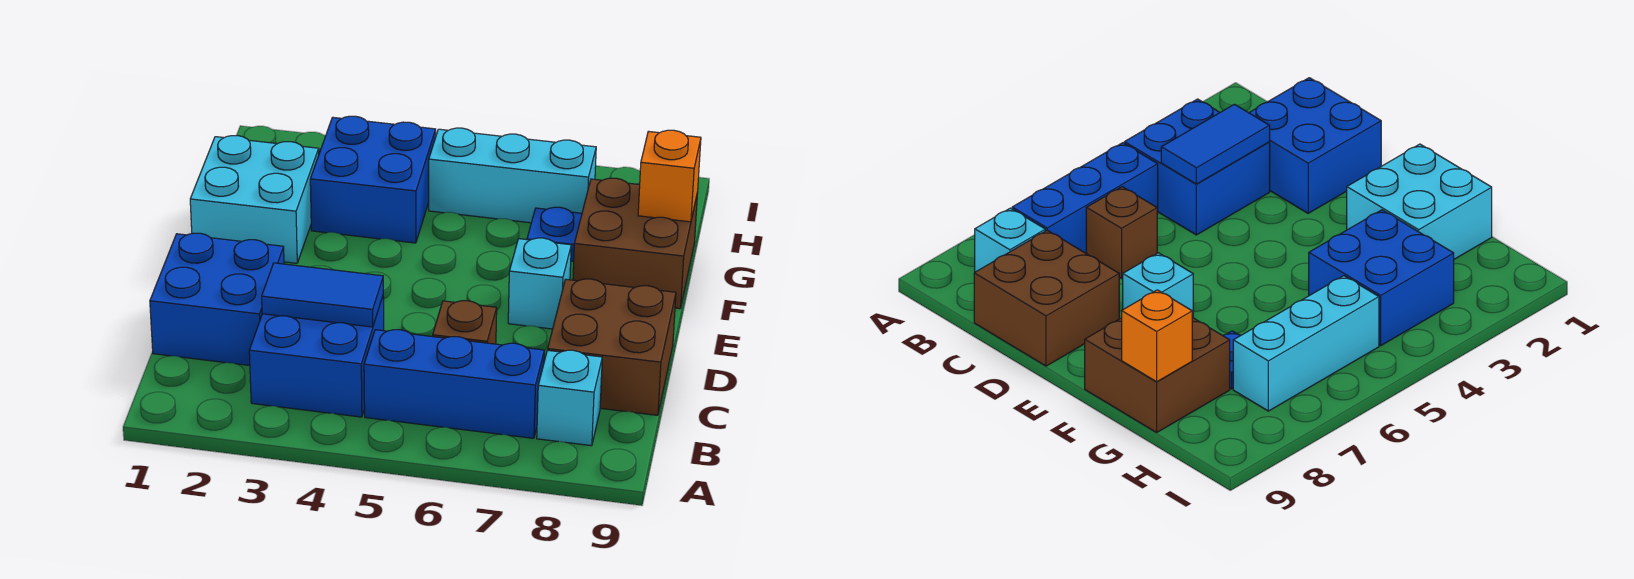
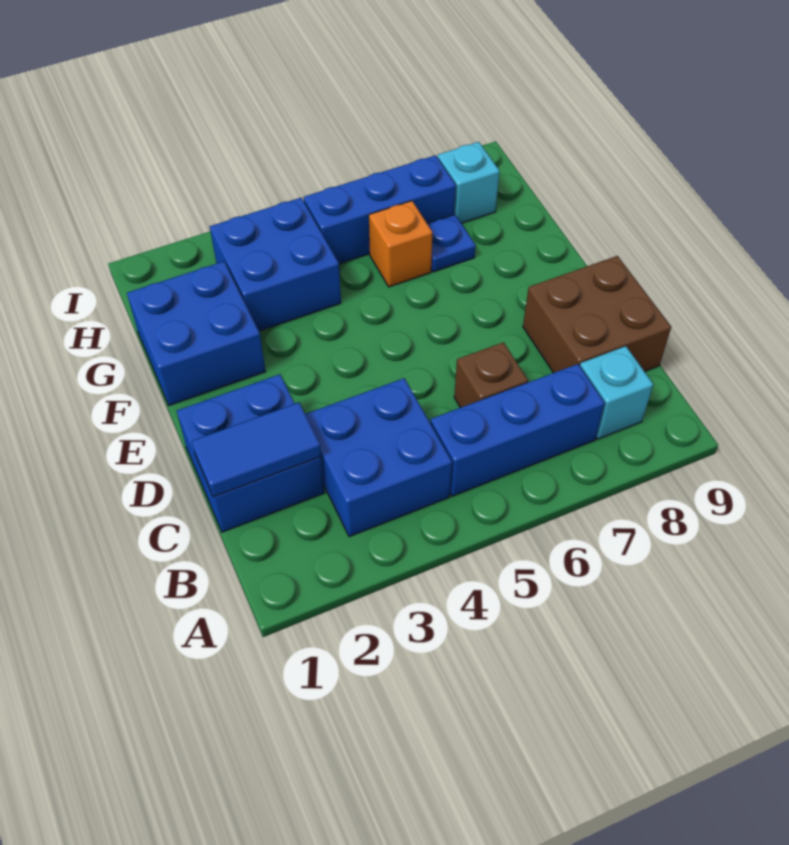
blue 1x2 tile [262,263,383,327] -> blue 1x2 tile moved to [192,403,321,497]
cyan 1x1 brick [508,238,571,329] -> cyan 1x1 brick moved to [438,142,500,223]
cyan 2x2 brick [190,136,319,263] -> blue 2x2 brick [127,262,266,405]
brown 2x2 brick [573,178,698,309] -> none
orange 1x1 brick [638,130,701,222] -> orange 1x1 brick moved to [369,201,432,287]
cyan 1x3 brick [429,128,596,223] -> blue 1x3 brick [304,155,456,264]

